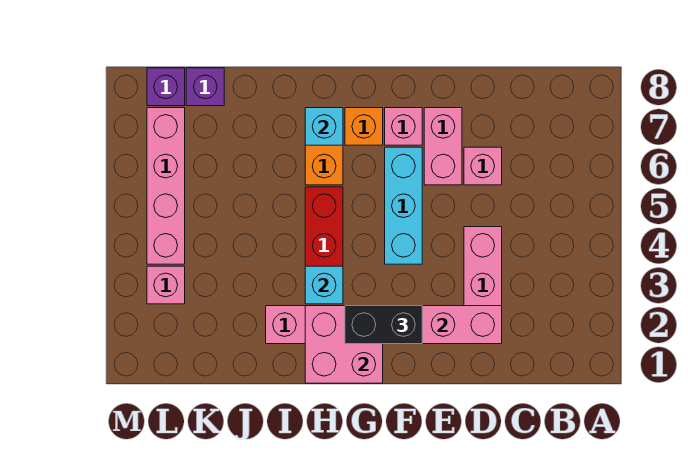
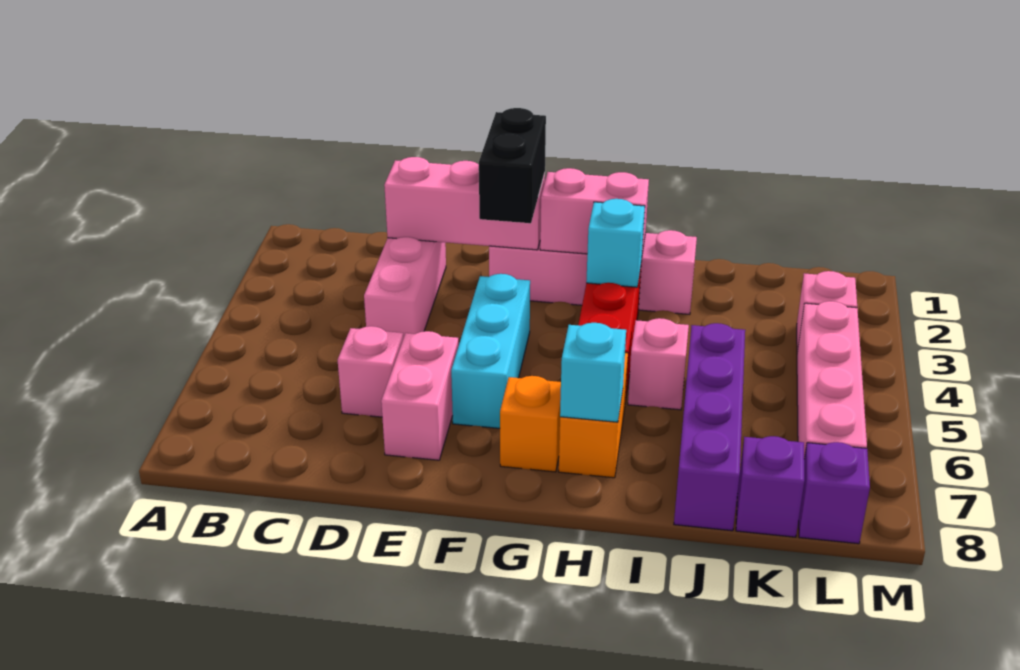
black 1x2 brick [345,306,422,344] -> black 1x2 brick turned to [479,108,546,223]
pink 1x1 brick [385,108,422,145] -> pink 1x1 brick moved to [628,318,689,410]
pink 2x2 brick [305,306,383,383] -> pink 1x2 brick [540,168,649,254]
none -> purple 1x4 brick [674,323,745,531]

